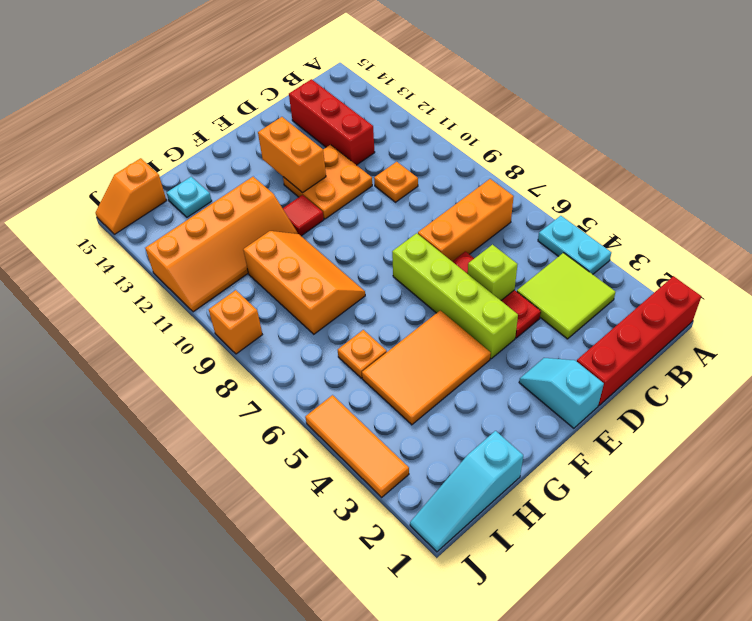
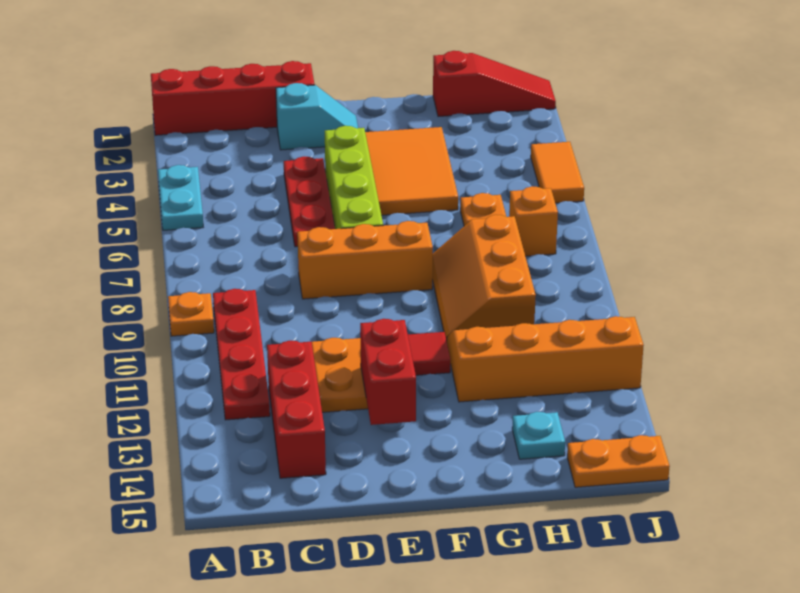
lime 2x2 tile [517,253,615,339] -> none
orange 1x3 brick [418,179,514,261] -> orange 1x3 brick moved to [297,221,433,299]
none -> red 1x4 plate [213,289,270,420]
orange 1x1 plate [374,162,418,202] -> orange 1x1 plate moved to [168,292,214,336]
lime 1x1 brick [468,245,518,300] -> none
cyan 1x2 slope [519,358,604,428] -> cyan 1x2 slope turned to [276,83,358,150]
orange 1x2 brick [258,117,326,193] -> red 1x2 brick [360,319,416,425]
orange 2x3 tile [362,310,491,425] -> orange 2x3 tile turned to [365,127,458,215]
cyan 1x3 slope [410,431,523,552] -> red 1x3 slope [433,51,556,117]
orange 1x2 slope [95,158,167,234] -> orange 1x2 plate [567,435,670,487]
orange 1x3 tile [305,395,409,497] -> orange 1x2 tile [531,142,584,203]
orange 1x1 brick [209,290,262,354] -> orange 1x1 brick moved to [509,186,558,256]

